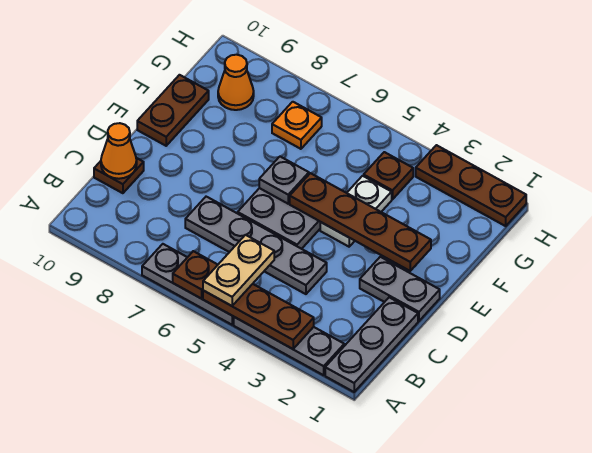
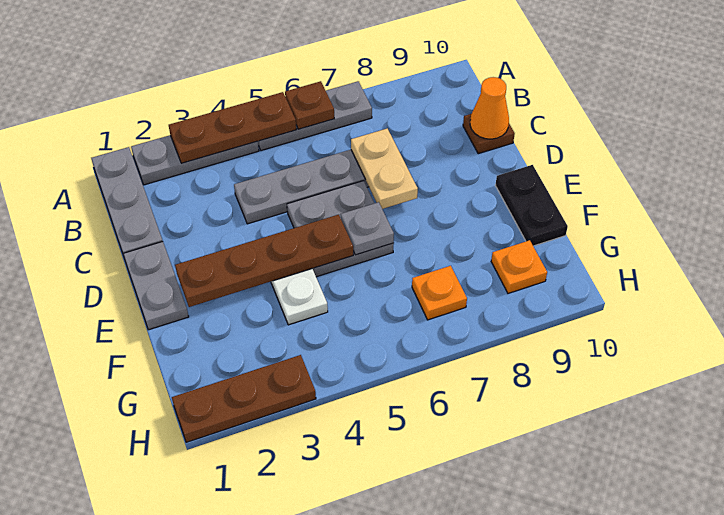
tan 1x2 plate [203,235,274,306] -> tan 1x2 plate moved to [351,129,418,209]
grey 1x2 plate [360,257,440,321] -> grey 1x2 plate turned to [123,242,189,330]
brown 1x2 plate [137,75,209,146] -> black 1x2 plate [495,165,568,246]
brown 1x1 plate [364,152,413,199] -> none
orange 1x1 cone [218,55,254,110] -> orange 1x1 plate [491,240,547,293]

